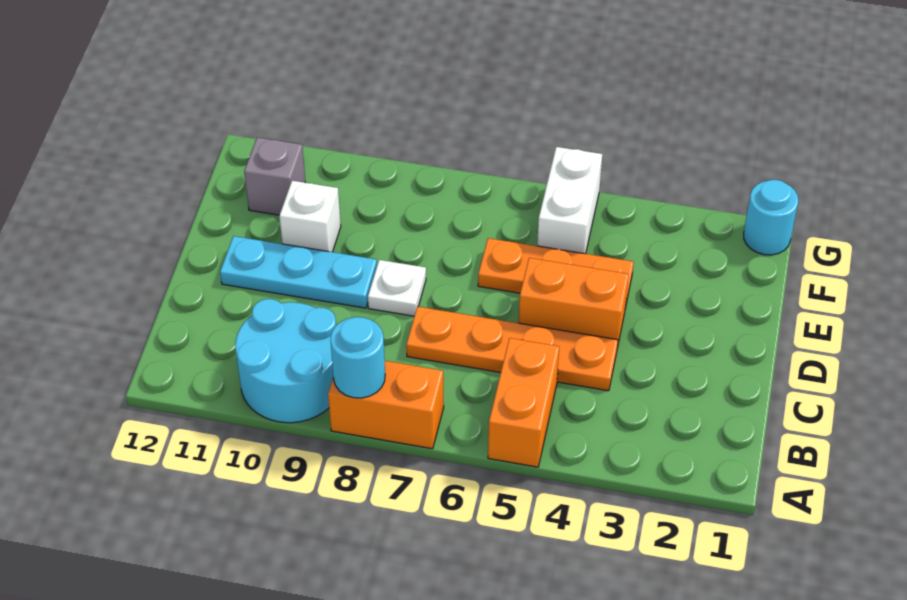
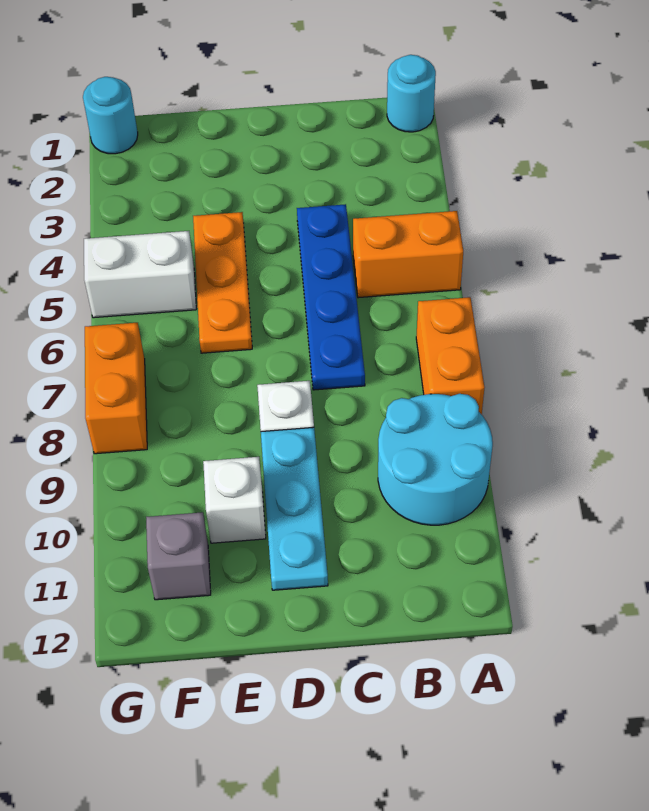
cyan 1x1 round brick [331,317,385,398] -> cyan 1x1 round brick moved to [387,55,436,132]
orange 1x4 plate [406,307,618,391] -> blue 1x4 plate [297,204,365,390]
orange 1x2 brick [519,258,629,348] -> orange 1x2 brick moved to [85,323,147,454]

